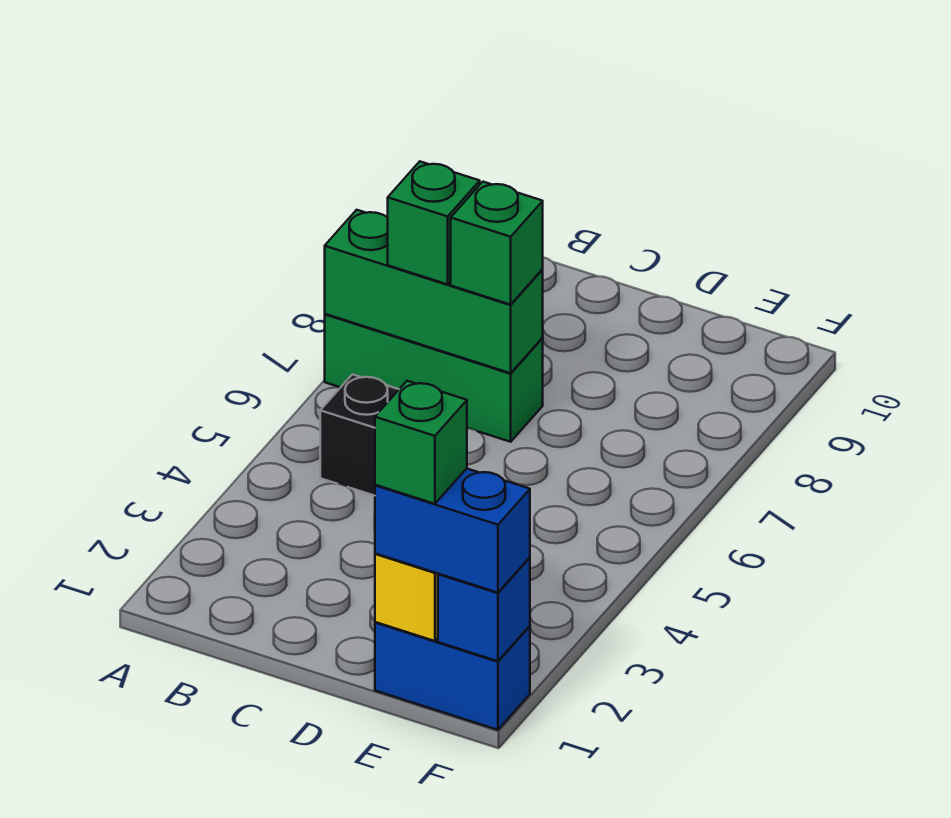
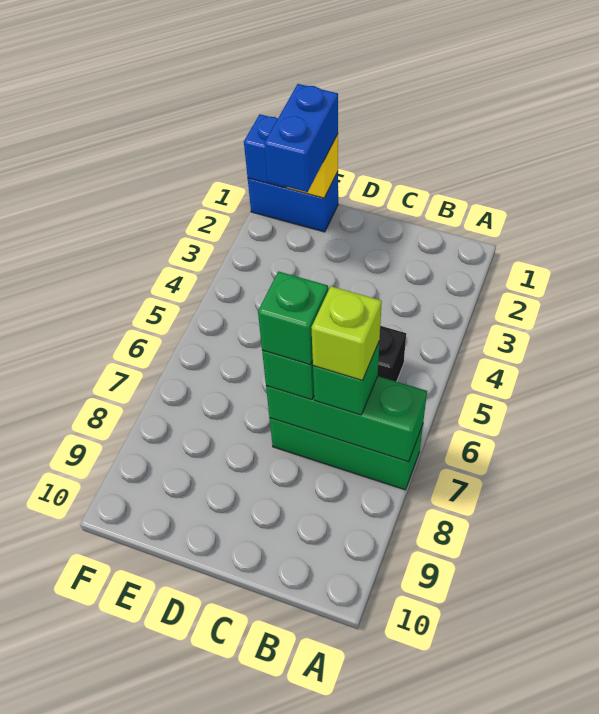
none -> lime 1x1 brick [311,286,382,381]
blue 1x2 brick [375,468,530,593] -> blue 1x2 brick turned to [264,84,338,192]
green 1x1 brick [375,381,467,504] -> green 1x1 brick moved to [258,271,328,364]

